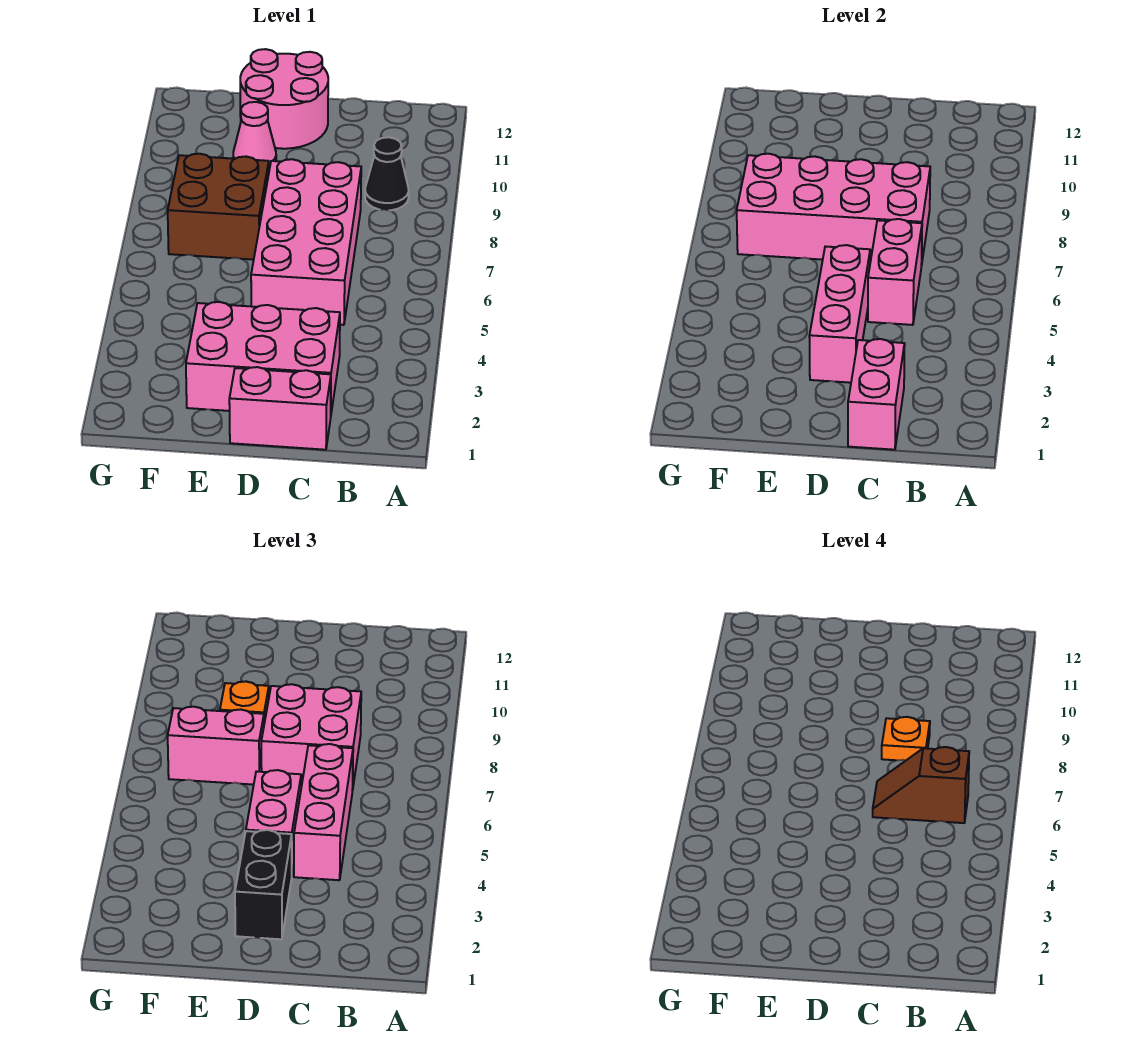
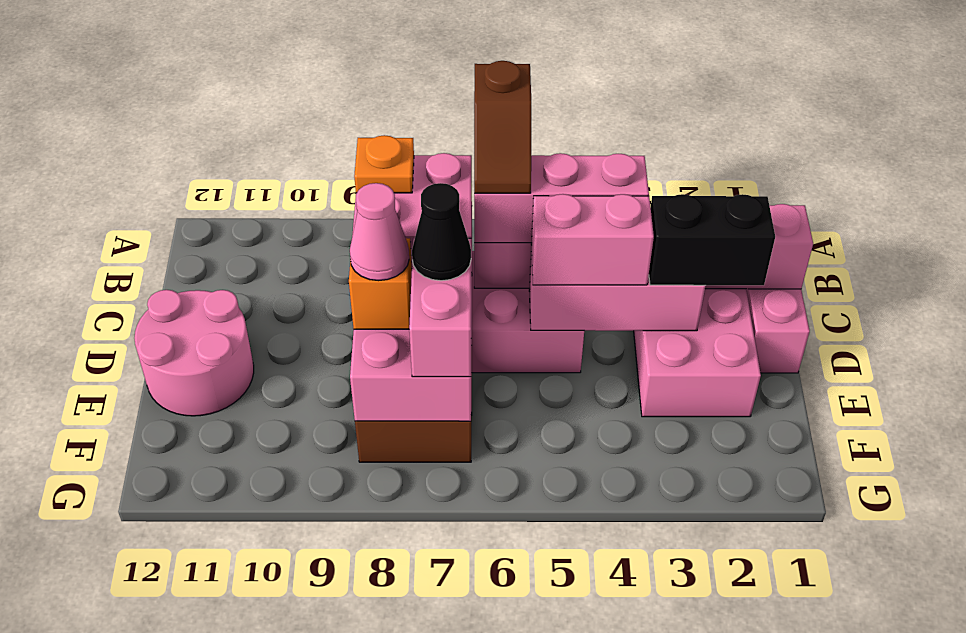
black 1x1 cone [365,137,409,210] -> black 1x1 cone moved to [412,183,471,281]
pink 1x1 cone [233,102,276,170] -> pink 1x1 cone moved to [350,183,409,281]

